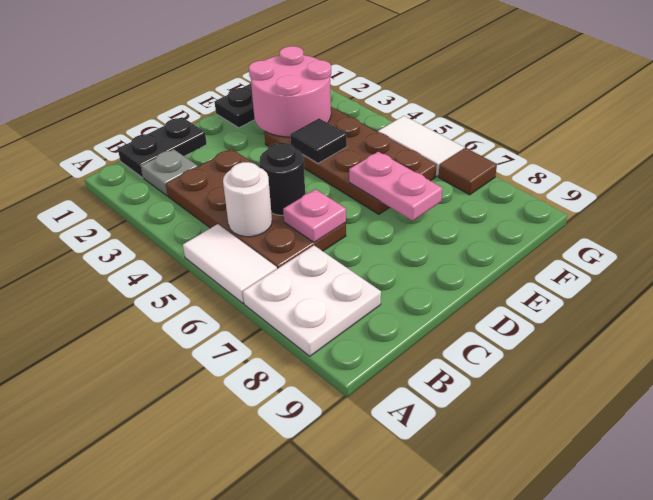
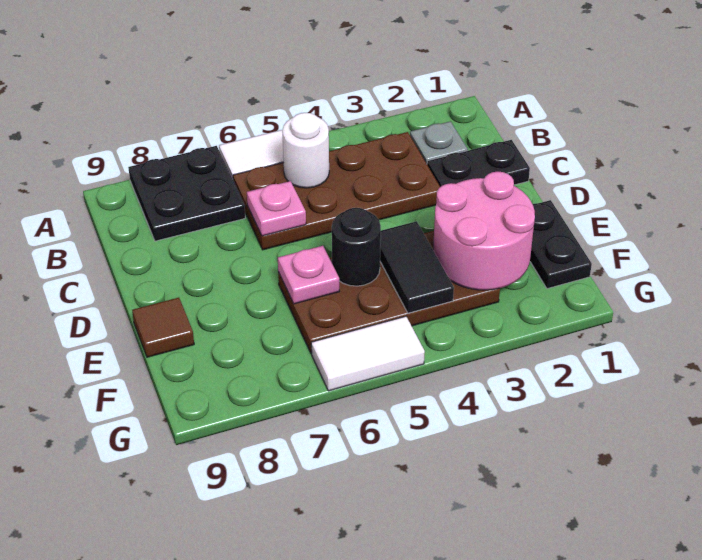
white 2x2 plate [243,246,381,356] -> black 2x2 plate [128,146,245,241]
black 1x2 plate [118,117,207,178] -> black 1x2 plate turned to [427,140,530,187]
black 1x1 round brick [259,143,305,215] -> black 1x1 round brick moved to [332,208,381,286]
black 1x1 tile [290,118,347,163] -> black 1x2 tile [380,221,454,313]
pink 1x2 plate [349,152,442,221] -> pink 1x1 plate [278,246,339,304]
brown 1x1 tile [439,148,497,195] -> brown 1x1 tile moved to [132,298,194,357]

